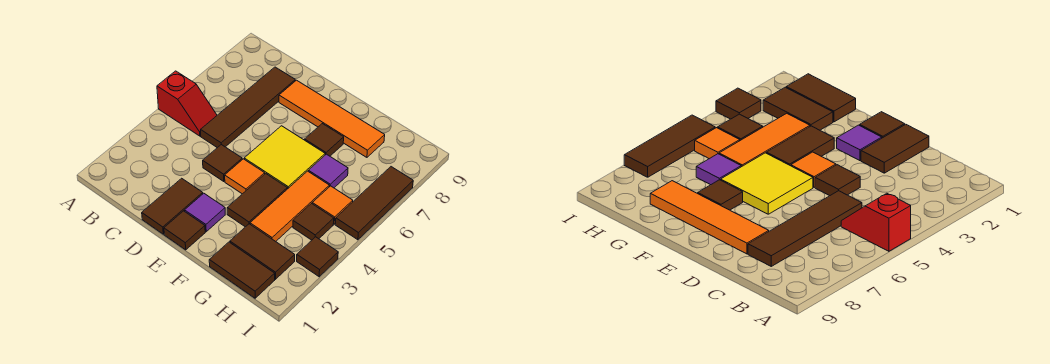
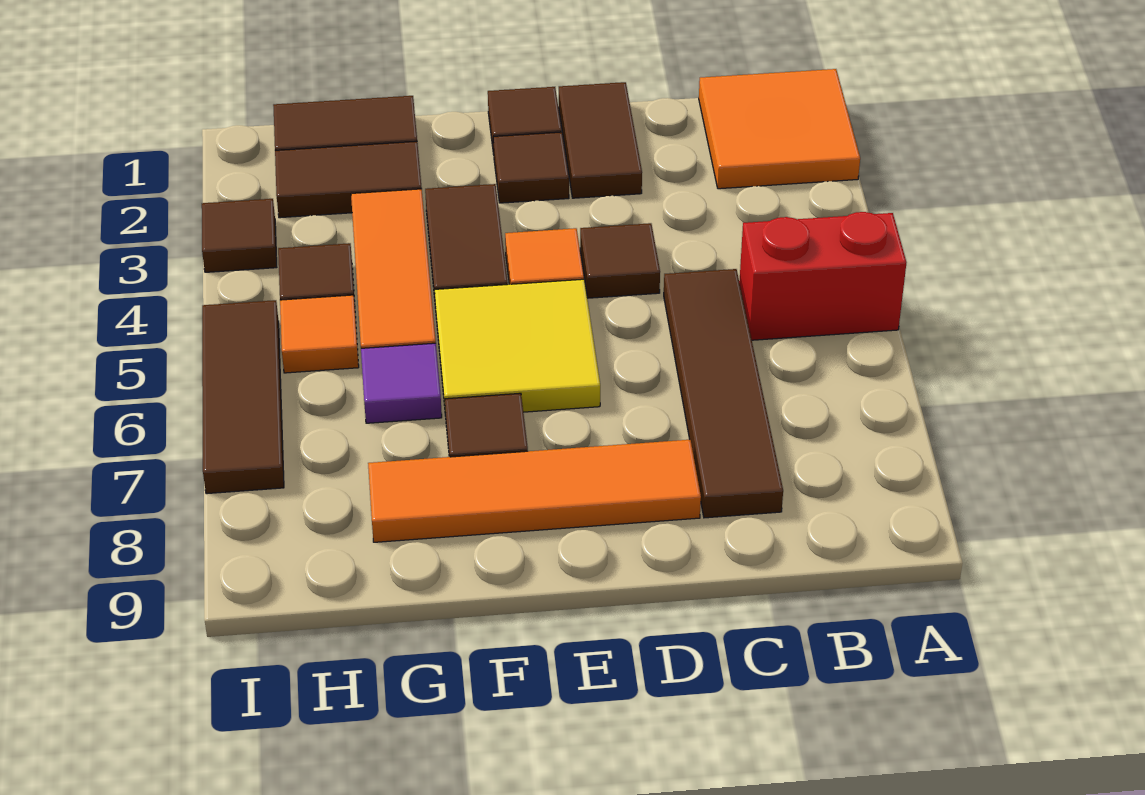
none -> orange 2x2 tile [699,69,860,189]
red 1x2 slope [157,71,217,136] -> red 1x2 brick [739,212,907,340]
purple 1x1 tile [185,193,225,232] -> brown 1x1 tile [493,132,569,203]

